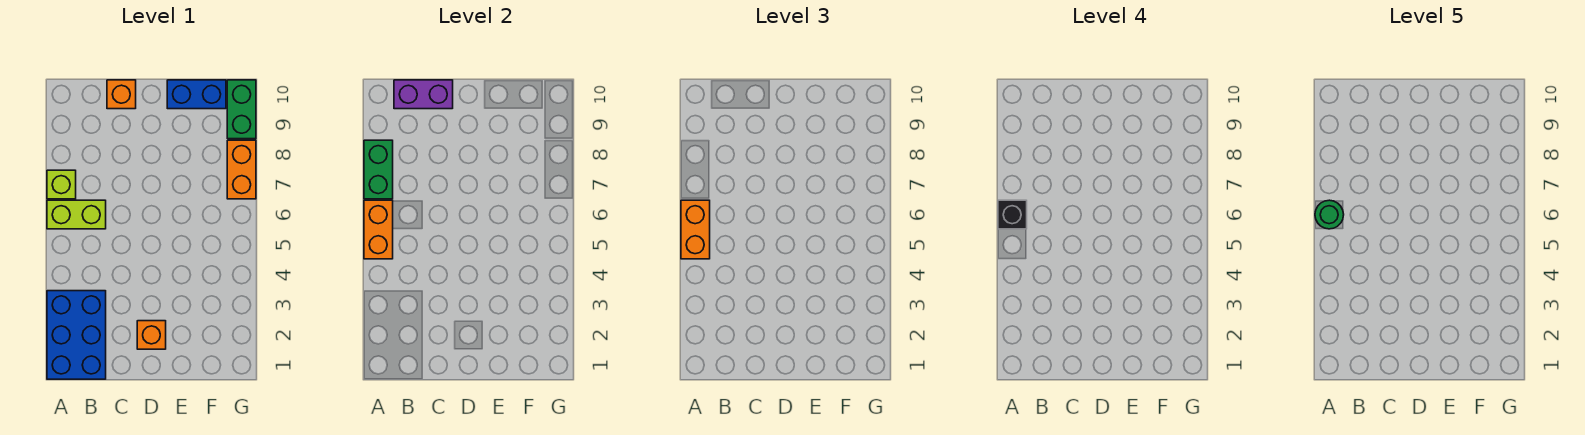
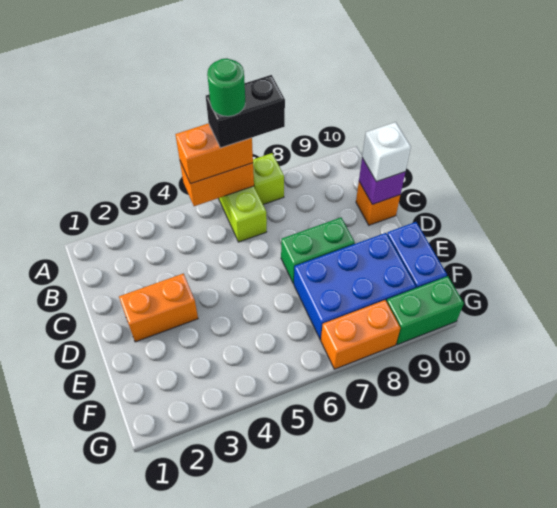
blue 2x3 brick [47,291,106,379] -> blue 2x3 brick moved to [294,233,416,340]
black 1x1 brick [998,200,1027,229] -> black 1x2 brick [206,75,285,148]
green 1x2 brick [364,140,393,199] -> green 1x2 brick moved to [281,218,355,284]
purple 1x2 brick [394,80,453,109] -> purple 1x1 brick [359,158,405,204]
none -> white 1x1 brick [362,122,411,182]
orange 1x1 brick [137,321,166,349] -> orange 1x2 brick [119,274,198,342]

